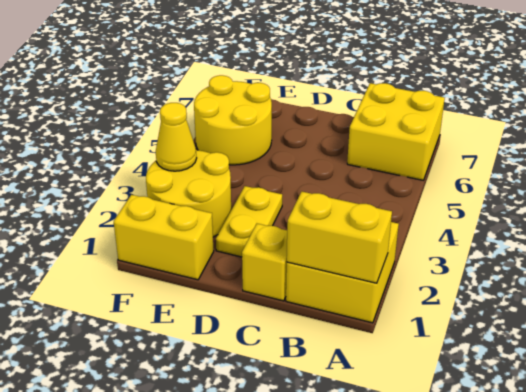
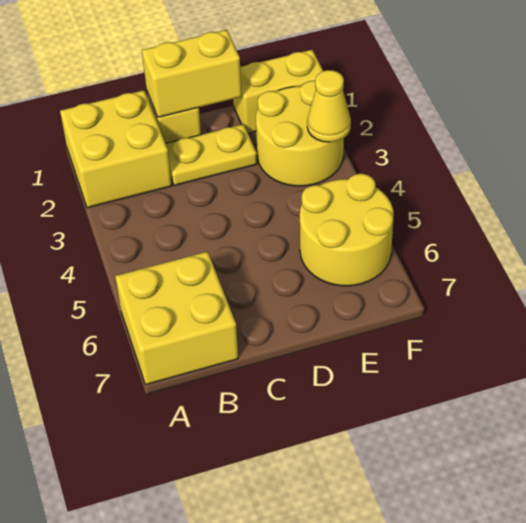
yellow 1x2 brick [287,192,392,283] -> yellow 1x2 brick moved to [142,30,242,117]
yellow 1x2 plate [216,186,282,257] -> yellow 1x2 plate turned to [166,124,257,186]

